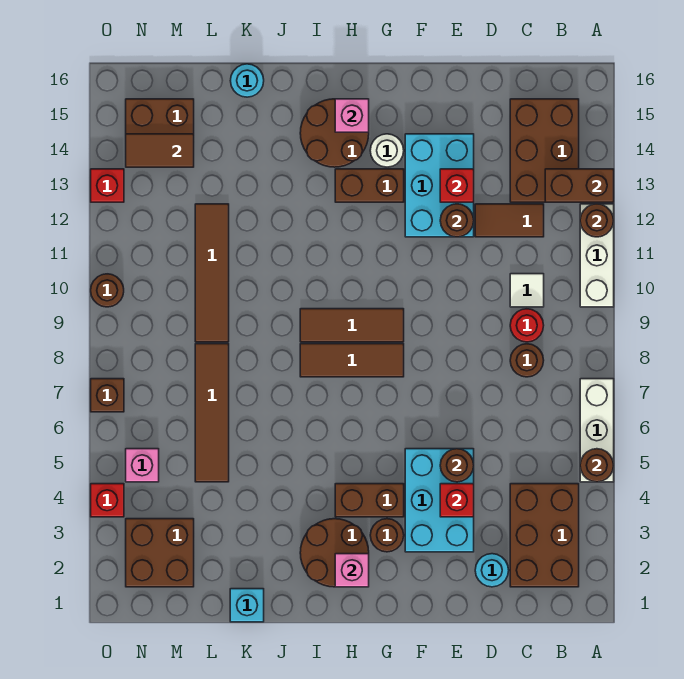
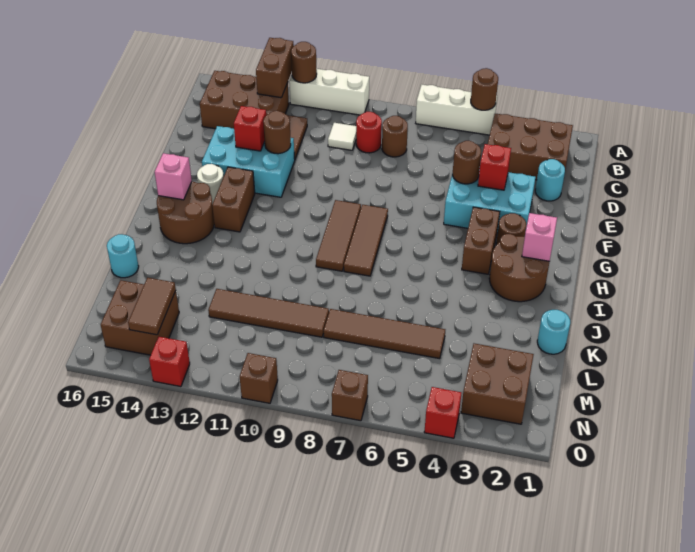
cyan 1x1 brick [230,589,264,622] -> cyan 1x1 round brick [537,310,570,354]
pink 1x1 brick [126,449,159,482] -> none
brown 1x1 round brick [91,274,124,307] -> brown 1x1 brick [240,353,278,403]

